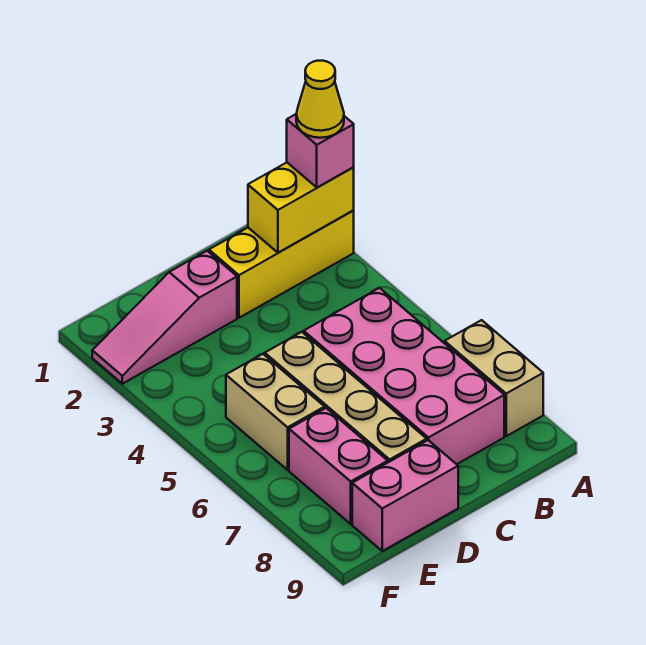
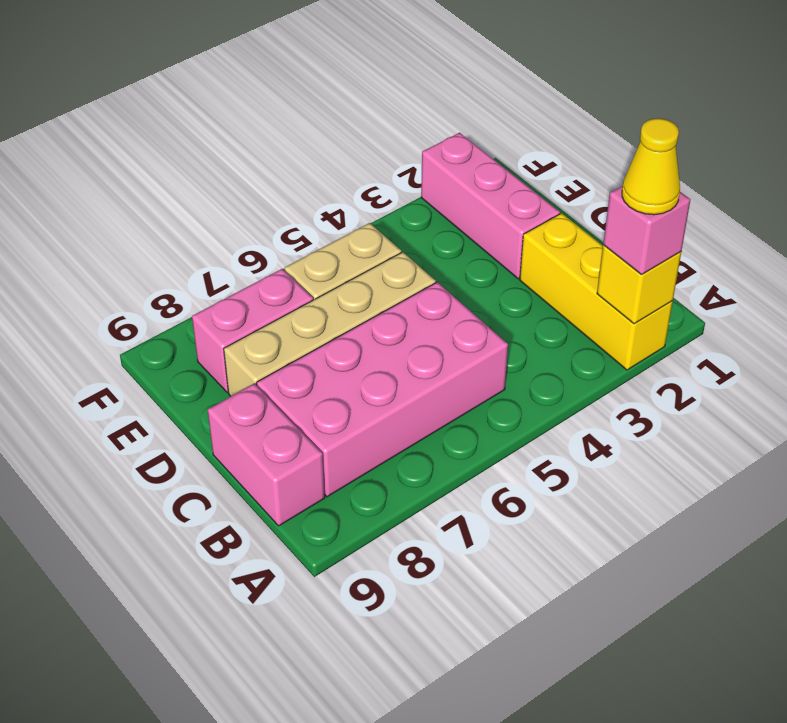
yellow 1x2 brick [248,163,354,253] -> yellow 1x1 brick [597,245,681,324]
tan 1x2 brick [445,320,543,436] -> none
pink 1x3 slope [92,251,237,384] -> pink 1x3 brick [421,133,560,279]
pink 1x2 brick [352,440,458,551] -> pink 1x2 brick moved to [208,384,325,526]

